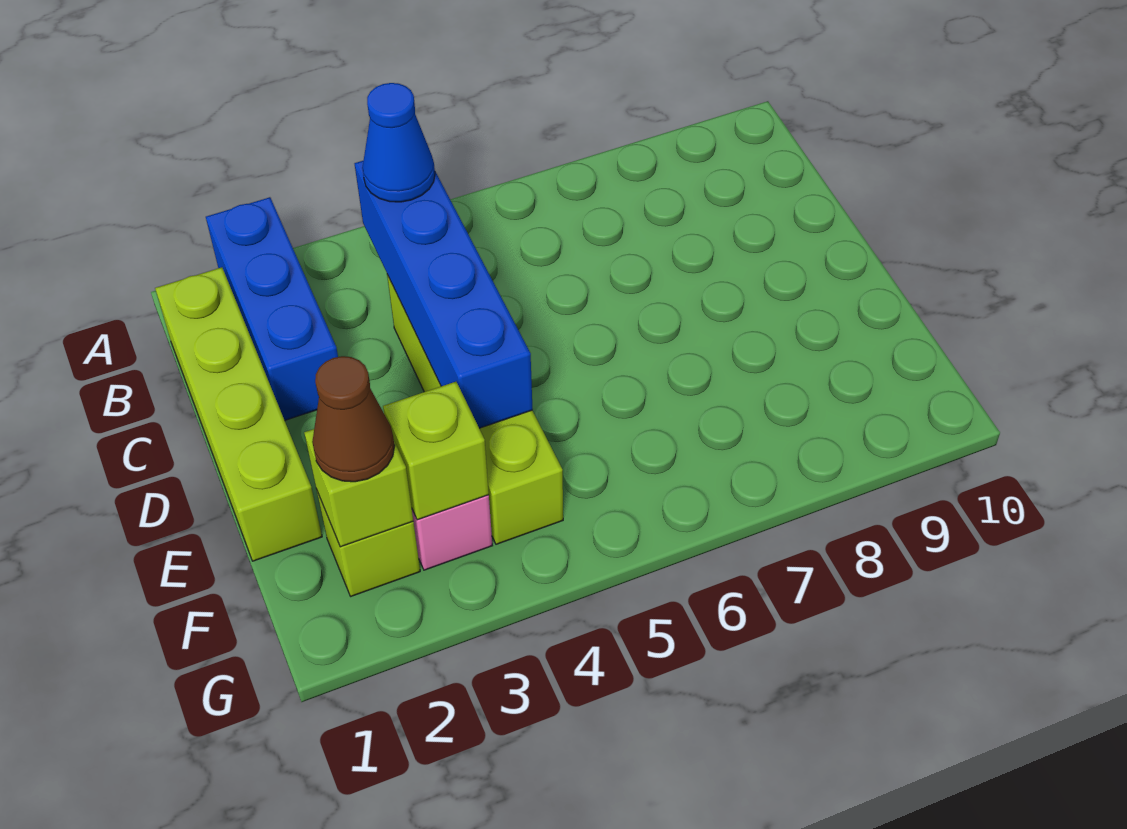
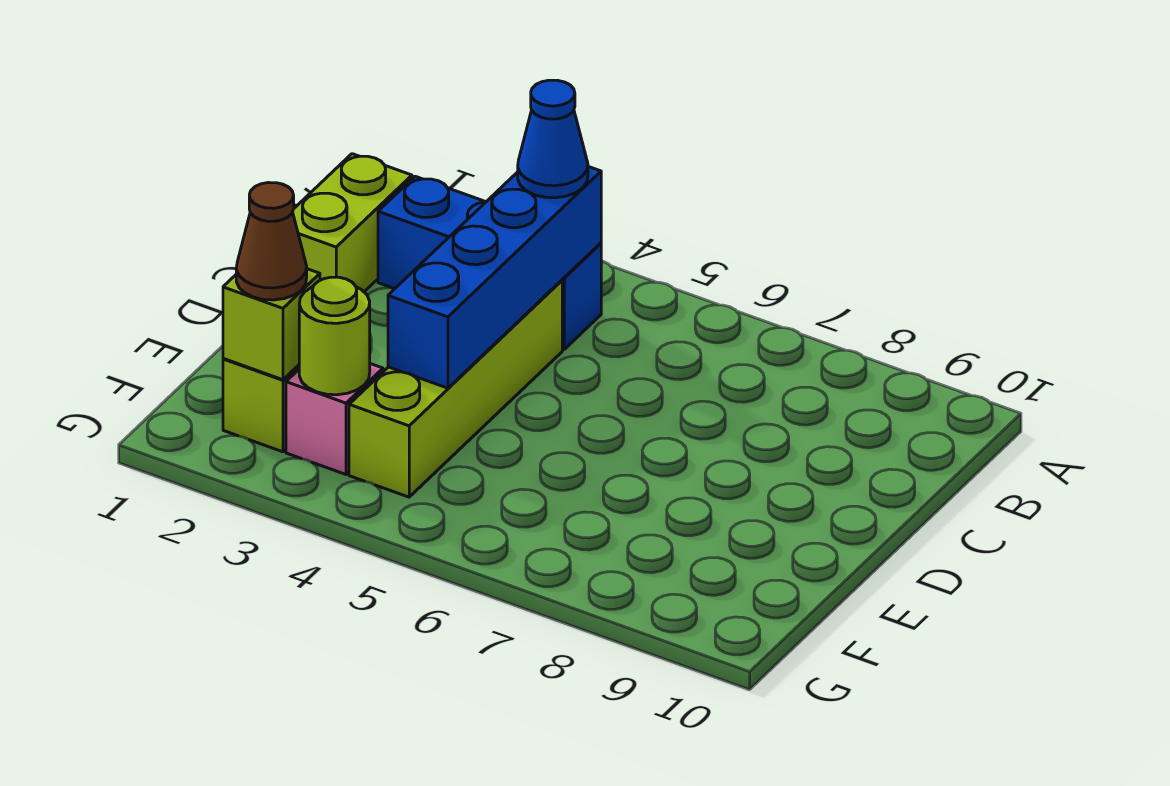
blue 1x3 brick [206,197,338,420] -> blue 1x3 brick turned to [378,176,601,349]
lime 1x4 brick [155,267,322,561] -> lime 1x2 brick [293,154,412,292]
lime 1x1 brick [383,382,489,520] -> lime 1x1 round brick [299,277,370,395]

